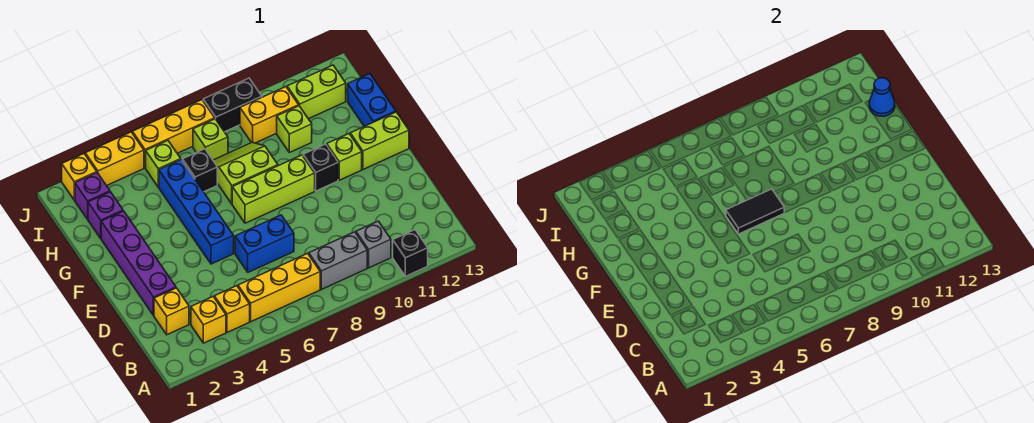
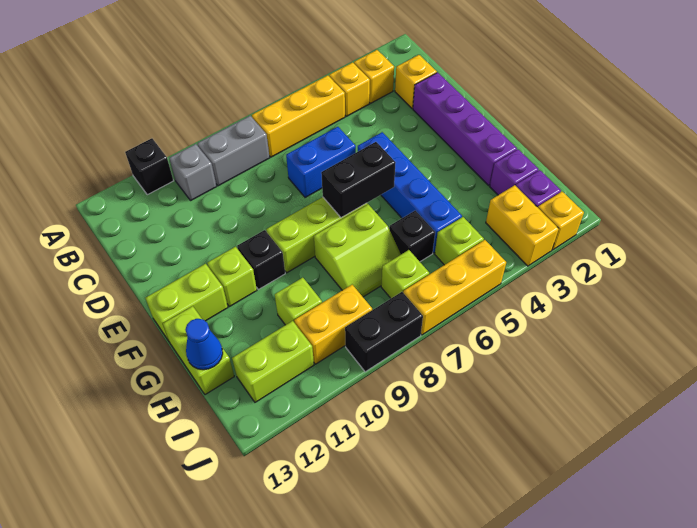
black 1x2 tile [726,189,784,234] -> black 1x2 brick [321,142,396,218]
blue 1x2 brick [348,74,396,126] -> lime 1x2 brick [163,306,234,395]
yellow 1x2 brick [85,132,144,186] -> yellow 1x2 brick turned to [486,185,559,266]

